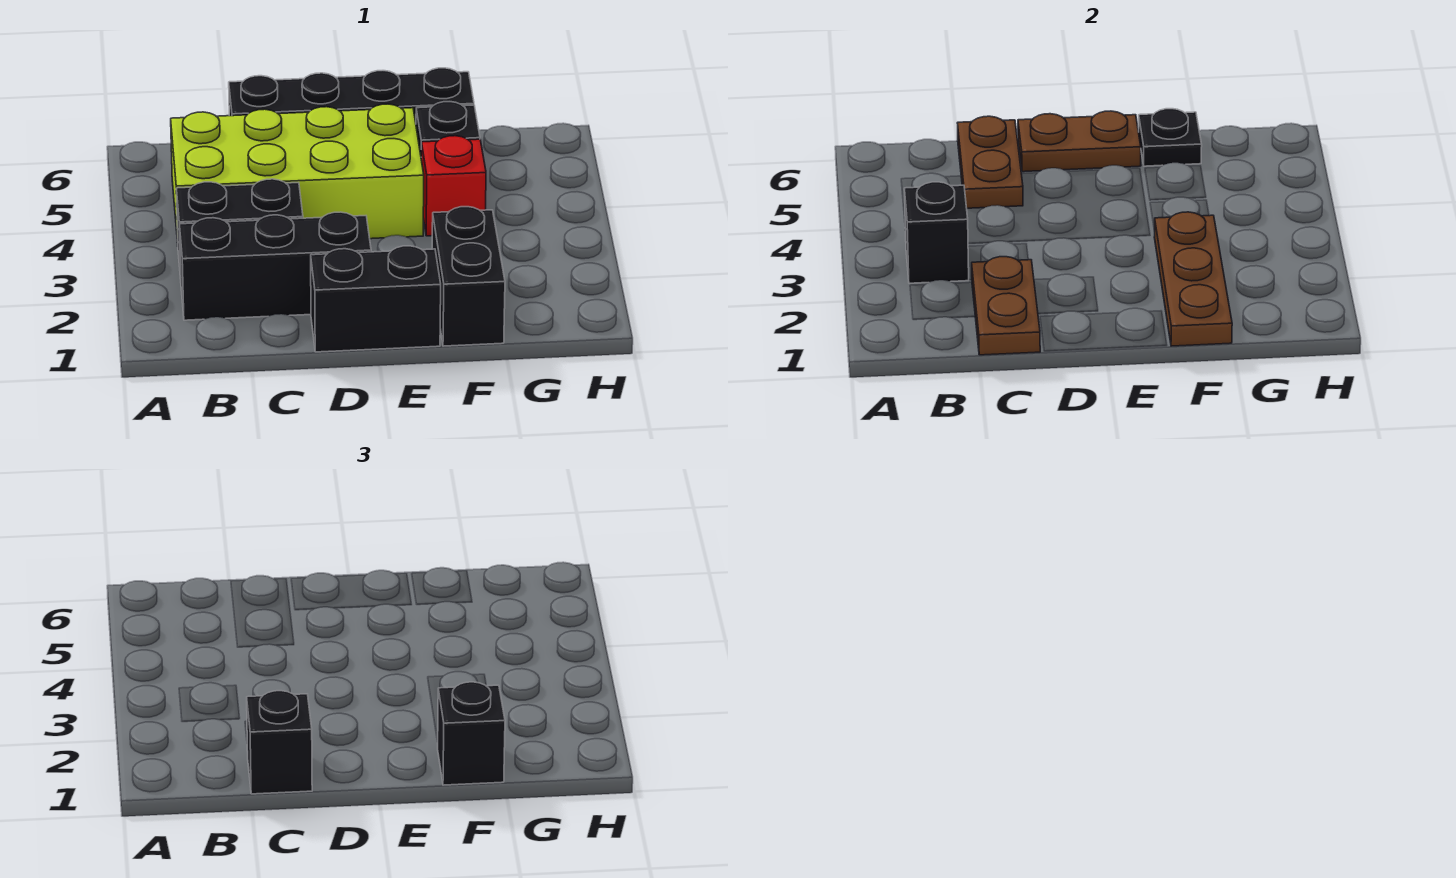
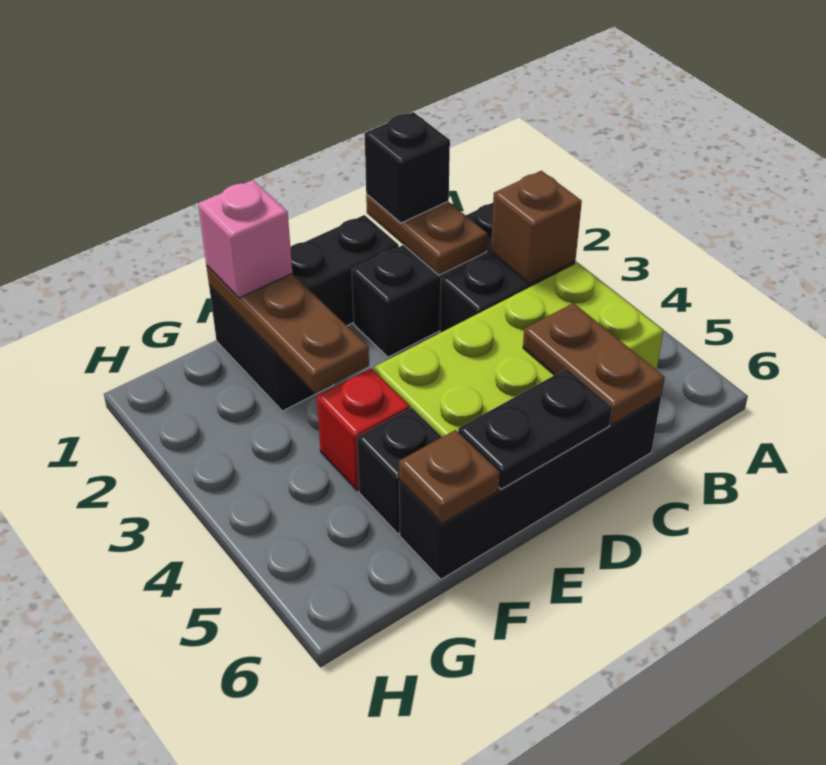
black 1x1 brick [904,182,969,283] -> brown 1x1 brick [491,171,582,284]
brown 1x2 plate [1018,111,1141,172] -> black 1x2 plate [458,369,612,489]
black 1x1 brick [437,682,505,785] -> pink 1x1 brick [198,180,292,298]
black 1x1 plate [1139,109,1202,166] -> brown 1x1 plate [399,430,500,524]

